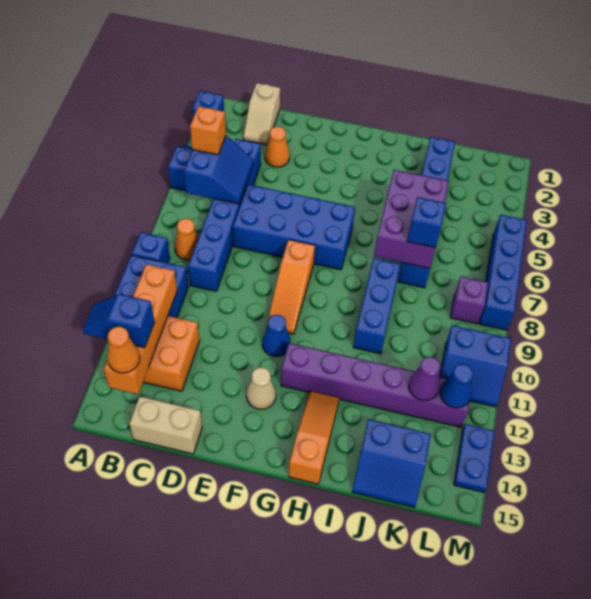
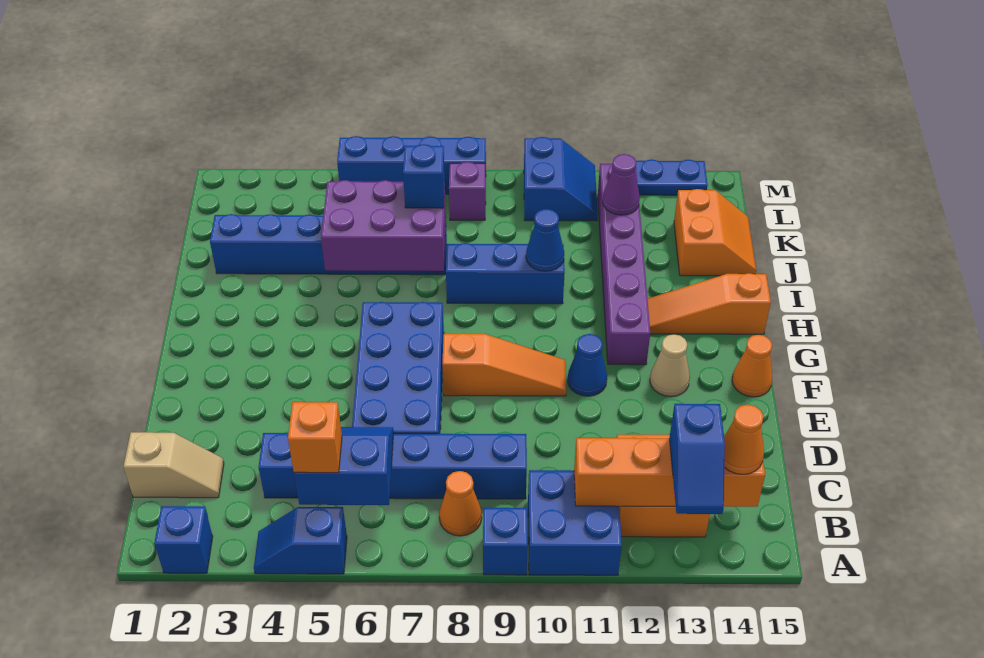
tan 1x2 brick [129,397,202,454] -> none
orange 1x1 cone [265,127,290,167] -> orange 1x1 cone moved to [732,335,772,397]
blue 2x2 slope [352,419,431,507] -> orange 2x2 slope [674,189,756,276]
blue 1x1 cone [440,364,473,408] -> blue 1x1 cone moved to [526,209,564,271]

